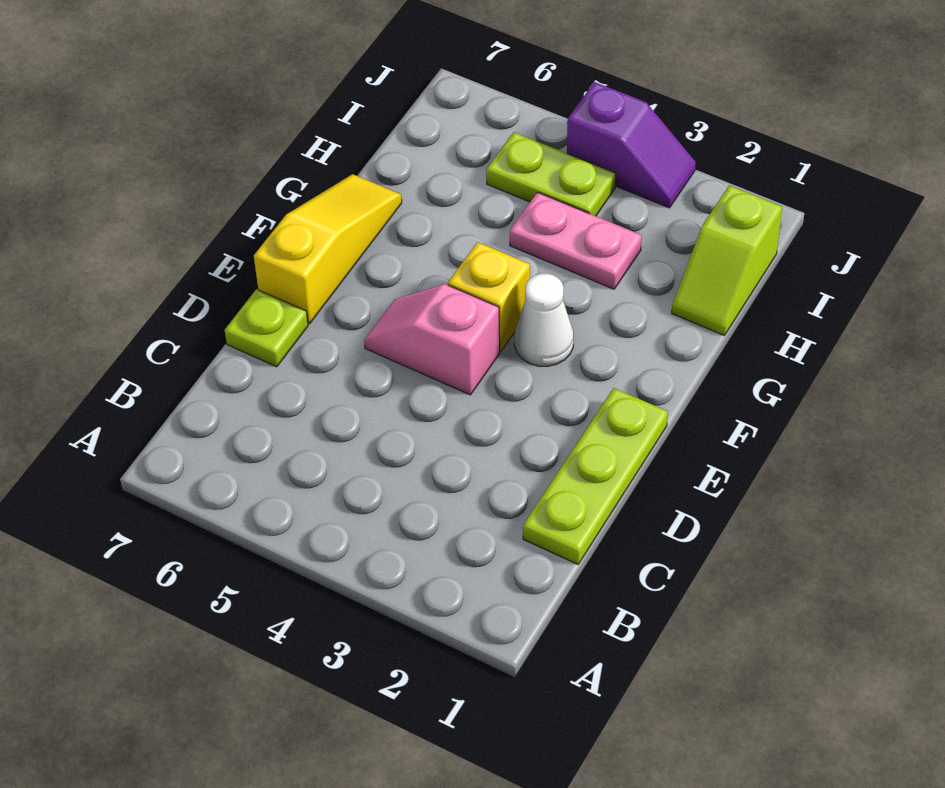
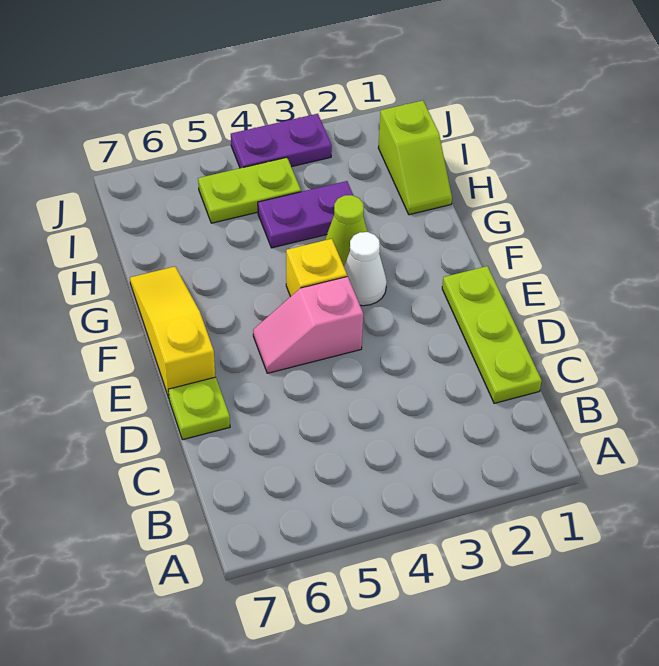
none -> lime 1x1 cone [325,195,367,266]
pink 1x2 plate [510,192,642,289] -> purple 1x2 plate [258,181,354,248]
purple 1x2 slope [567,82,696,208] -> purple 1x2 plate [231,114,332,168]

